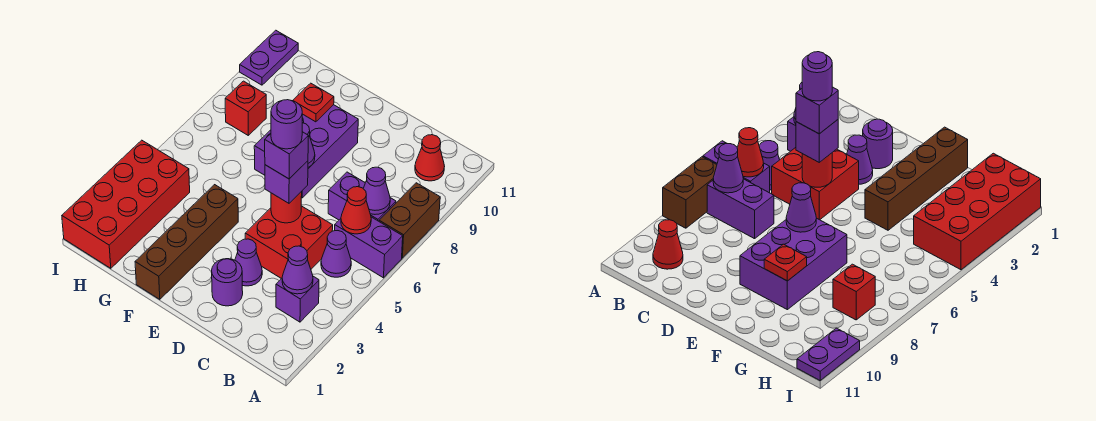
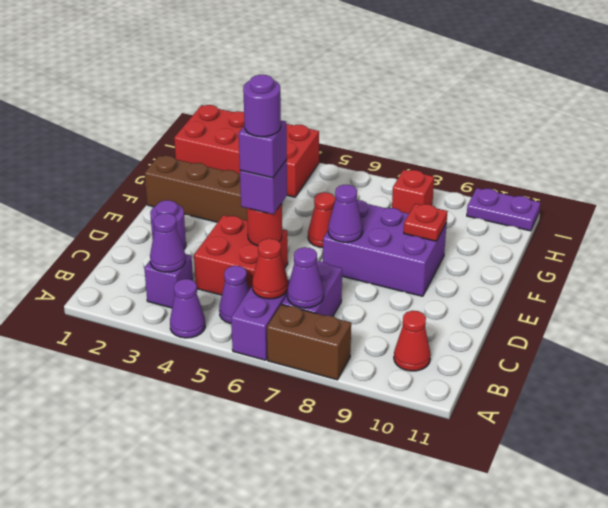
purple 1x1 cone [235,239,262,286] -> purple 1x1 cone moved to [170,279,205,338]
none -> red 1x1 cone [308,192,335,248]

